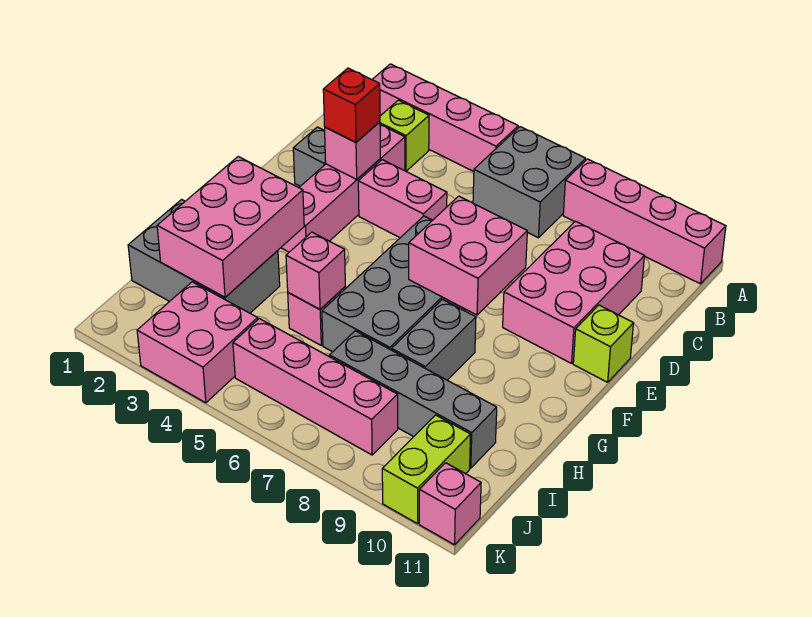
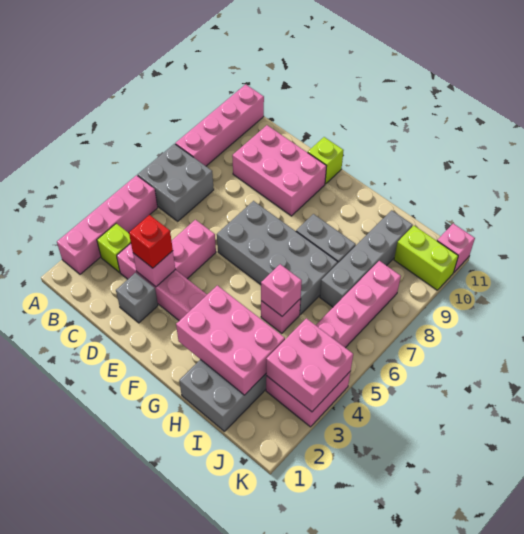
pink 2x2 brick [409,196,527,315] -> pink 2x2 brick moved to [266,318,353,412]

